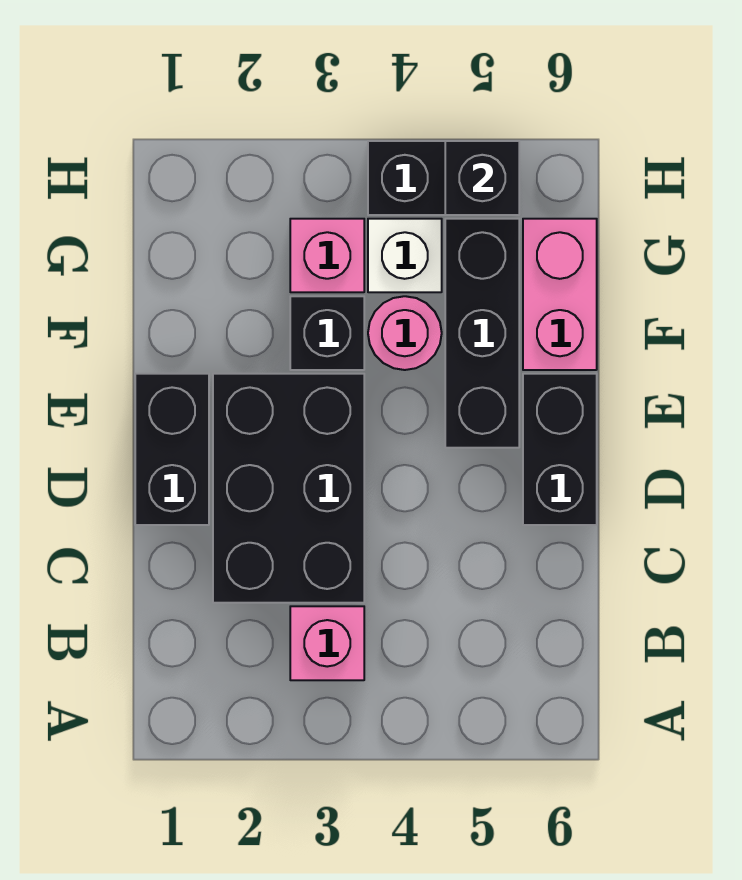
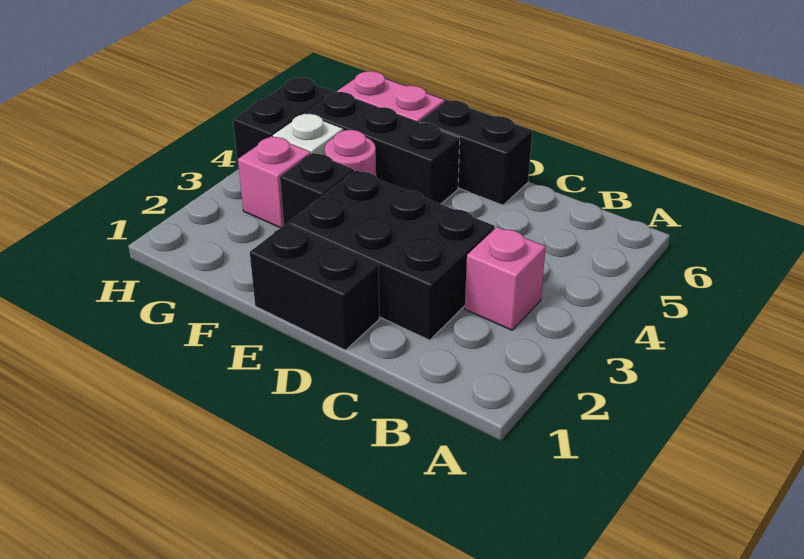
black 1x1 brick [445,141,519,215] -> none

